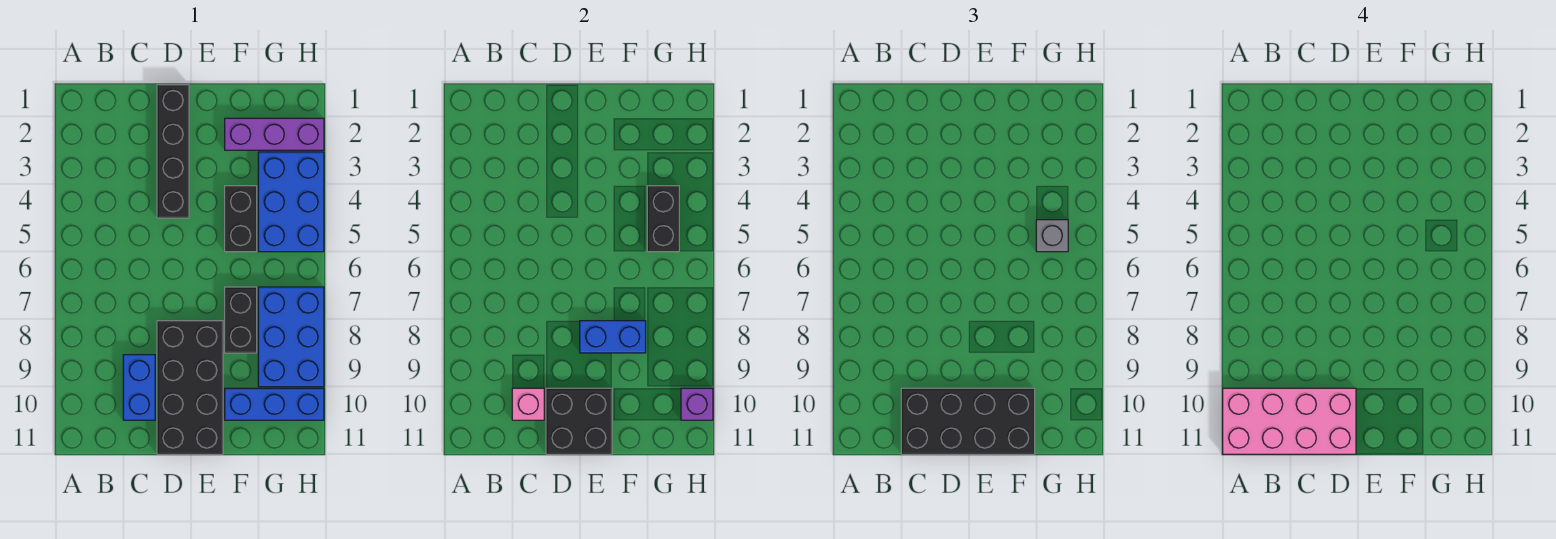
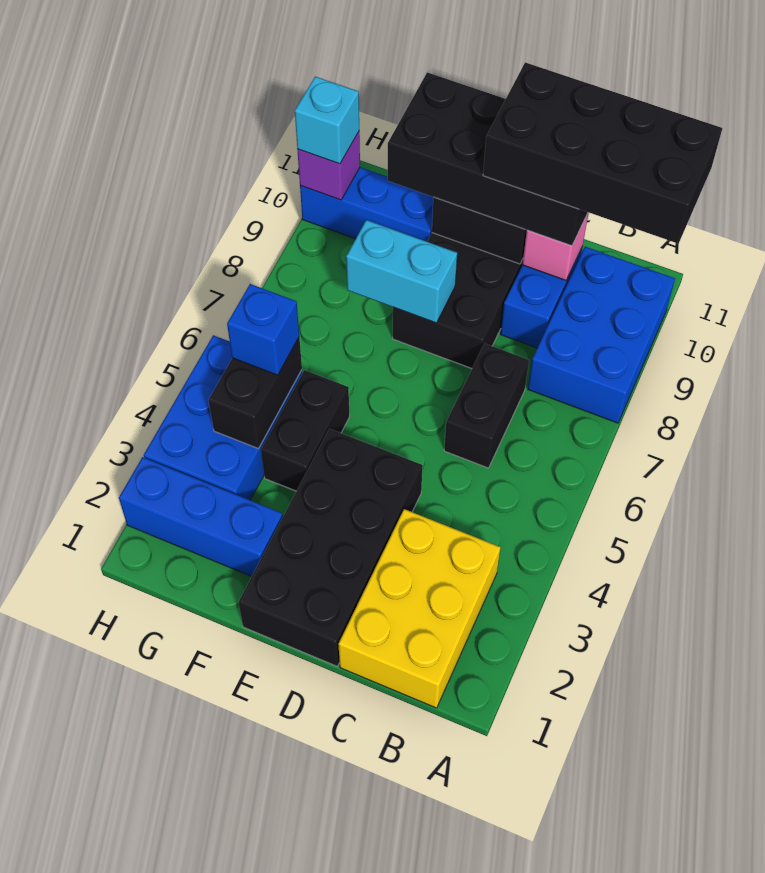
pink 2x4 brick [1223,388,1356,454] -> black 2x4 brick [483,62,722,244]
none -> yellow 2x3 brick [338,509,501,708]
black 1x4 brick [157,85,189,218] -> black 2x4 brick [238,429,423,666]
blue 1x2 brick [580,321,646,353] -> cyan 1x2 brick [346,220,457,323]
purple 1x3 brick [225,118,324,150] -> blue 1x3 brick [119,457,283,576]
black 1x2 brick [225,287,257,353] -> black 1x2 brick moved to [444,344,529,468]
grey 1x1 brick [1036,220,1068,252] -> blue 1x1 brick [227,284,299,375]
blue 2x3 brick [258,287,324,387] -> blue 2x3 brick moved to [528,247,675,423]
none -> cyan 1x1 brick [295,77,359,164]

